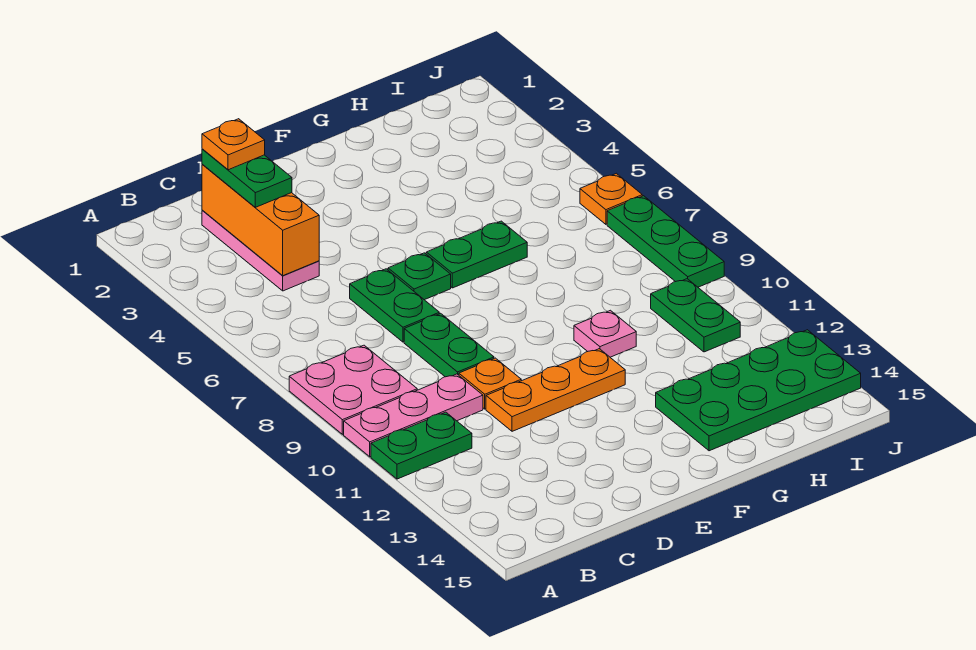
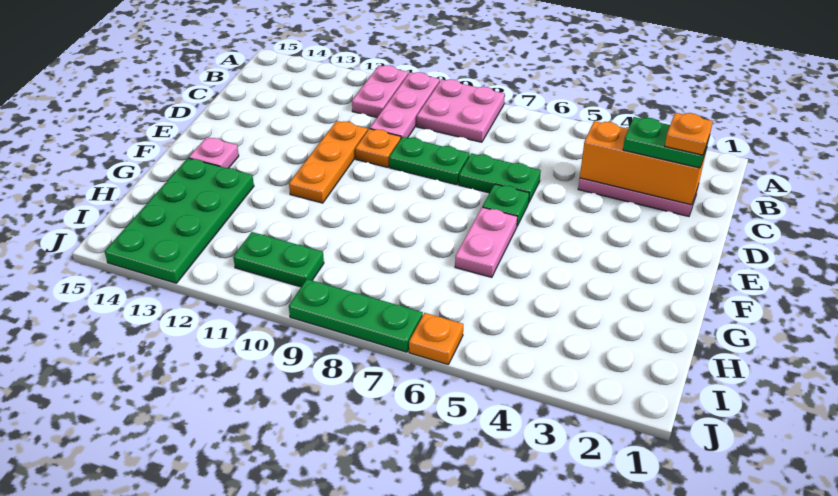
green 1x2 plate [371,412,472,479] -> pink 1x2 plate [352,65,408,117]
green 1x2 plate [426,221,527,288] -> pink 1x2 plate [455,207,517,277]
pink 1x1 plate [574,310,636,357] -> pink 1x1 plate moved to [189,137,239,168]

